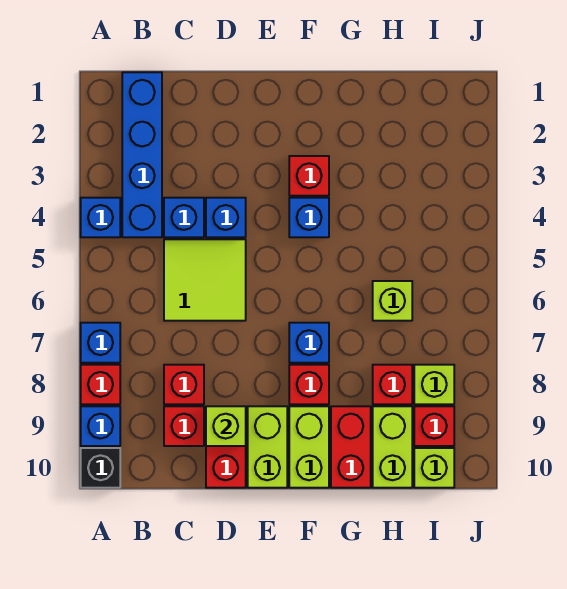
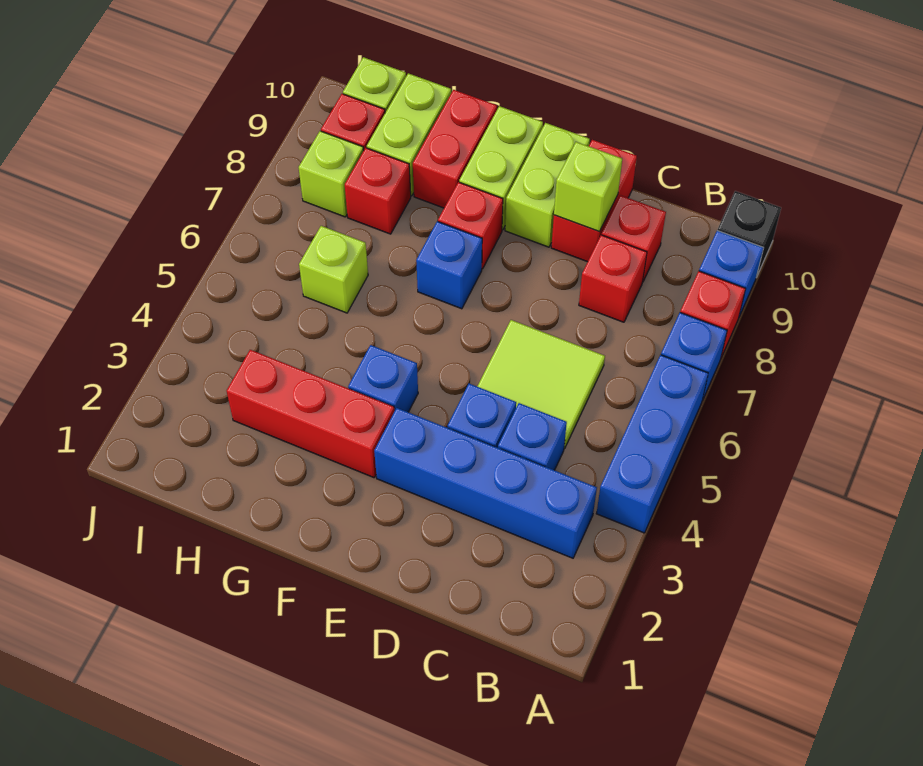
blue 1x1 brick [81,198,120,237] -> blue 1x3 brick [596,355,708,533]
blue 1x4 brick [122,72,162,237] -> blue 1x4 brick turned to [374,408,597,558]
red 1x1 brick [289,156,329,196] -> red 1x3 brick [227,350,394,478]

